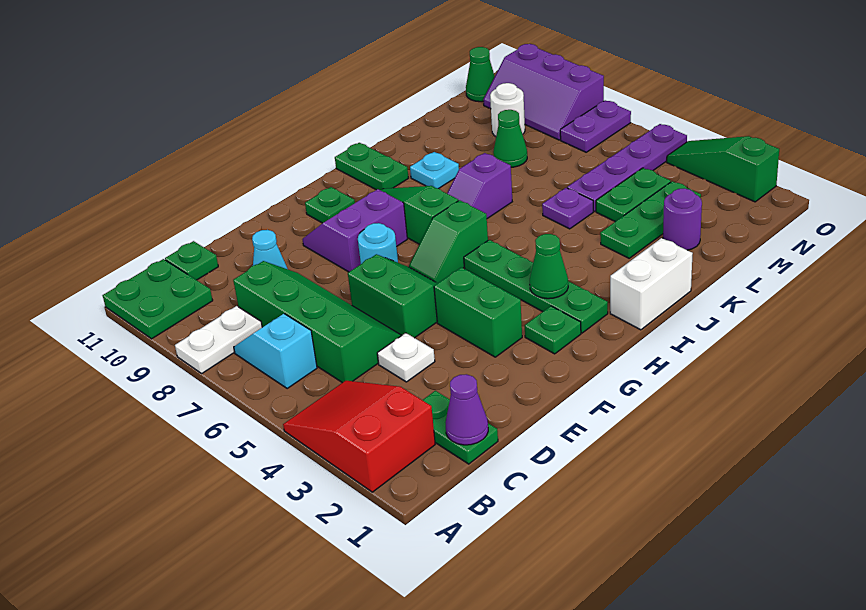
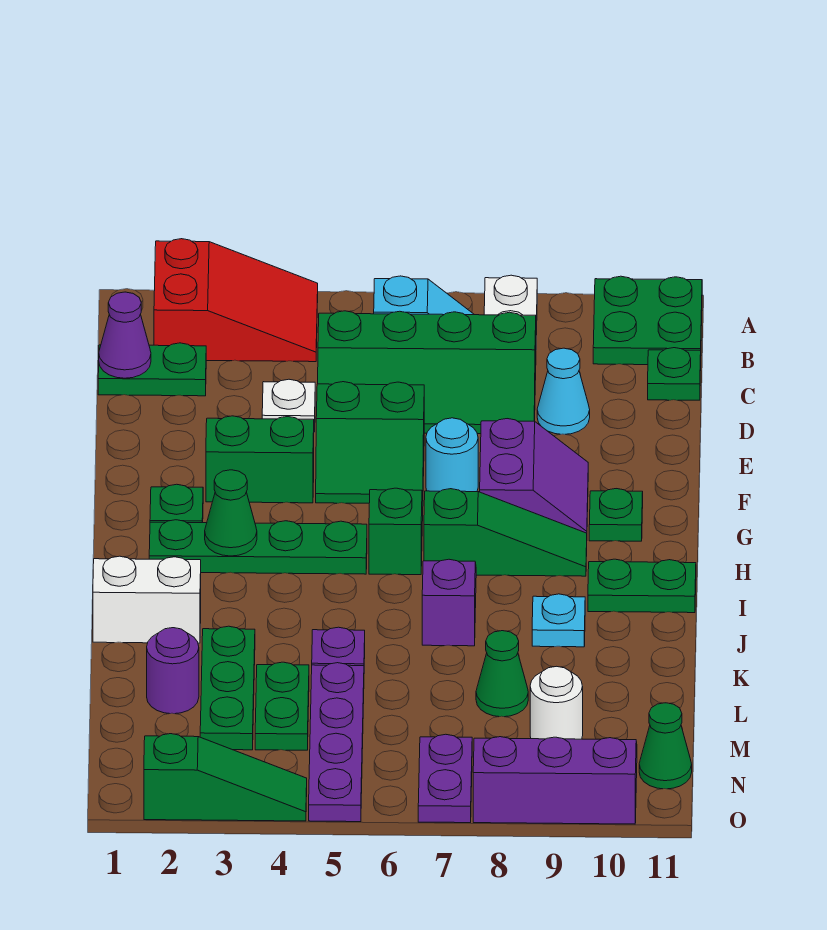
white 1x2 brick [610,238,693,330] -> white 1x2 brick turned to [93,556,201,643]

